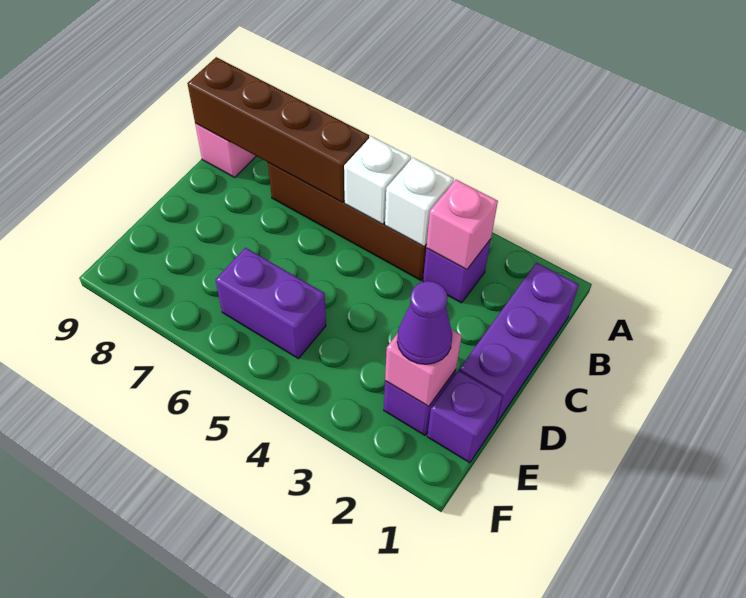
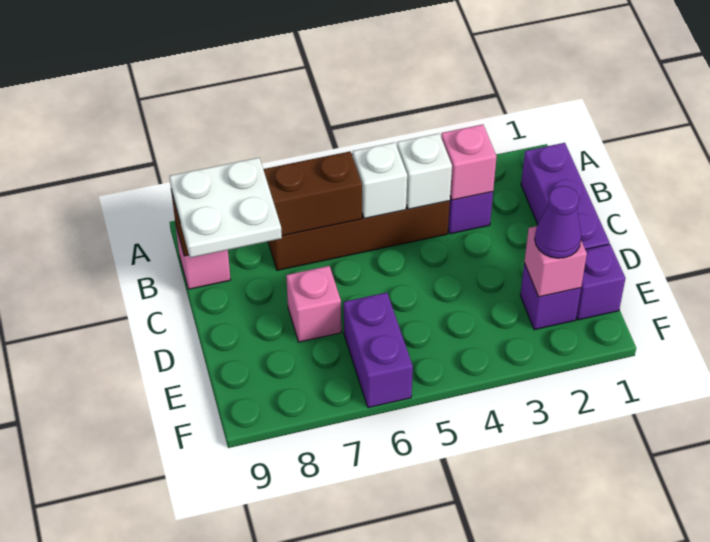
none -> white 2x2 plate [169,158,282,258]
none -> pink 1x1 brick [286,266,341,342]
purple 1x2 brick [215,248,326,359] -> purple 1x2 brick turned to [344,292,413,408]

